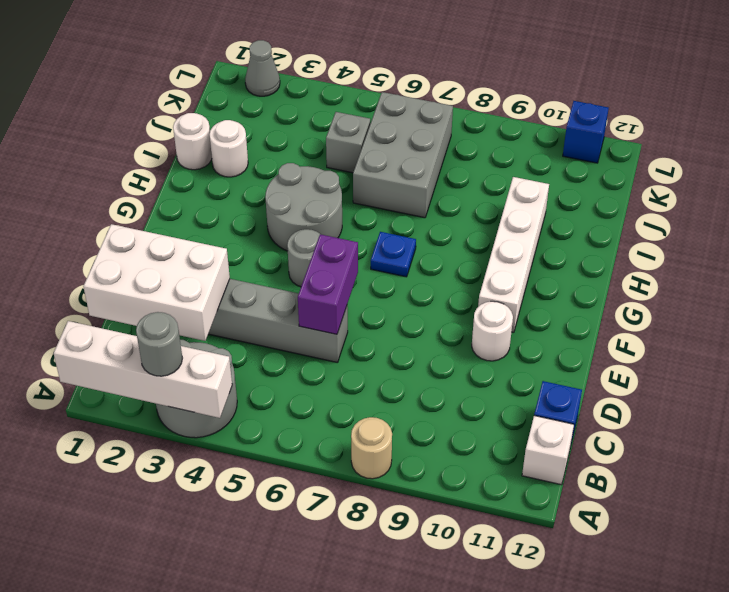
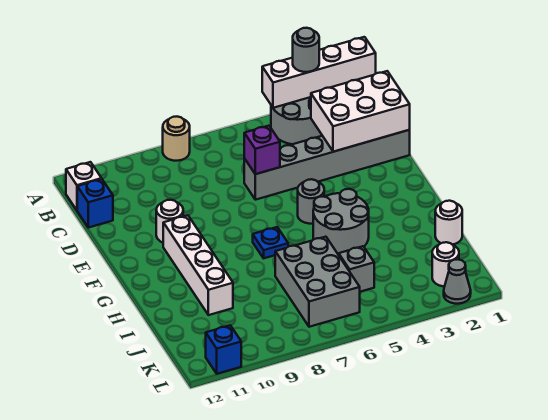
purple 1x2 brick [298,234,358,334] -> purple 1x1 brick [244,126,280,174]
white 1x1 round brick [209,120,248,177] -> white 1x1 round brick moved to [432,242,459,286]

